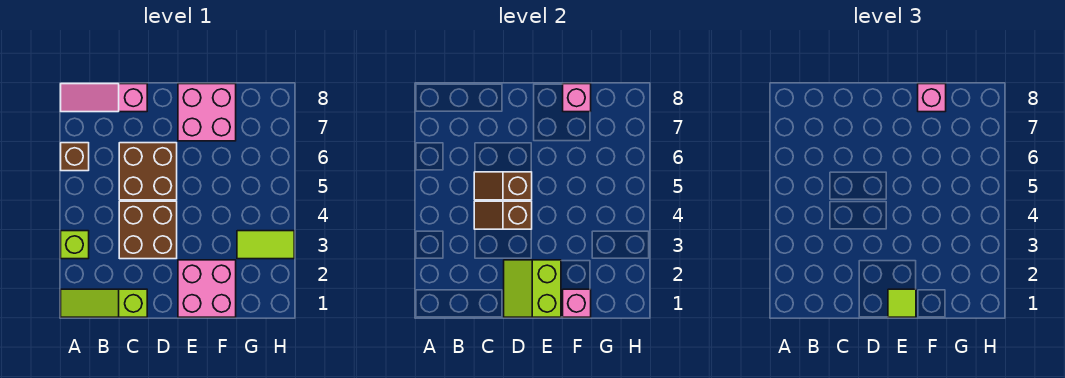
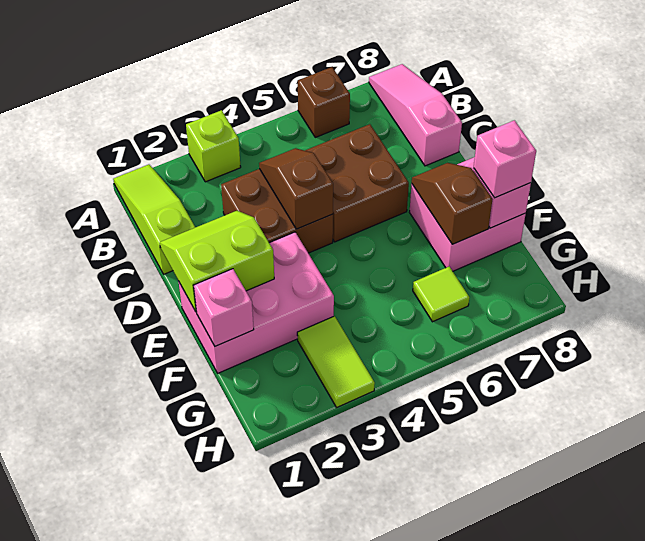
brown 1x2 slope [474,172,532,200] -> brown 1x2 slope moved to [412,163,493,244]
pink 2x2 brick [178,260,236,317] -> pink 2x3 brick [178,232,334,373]
lime 1x1 tile [888,289,916,317] -> lime 1x1 tile moved to [413,267,469,322]

